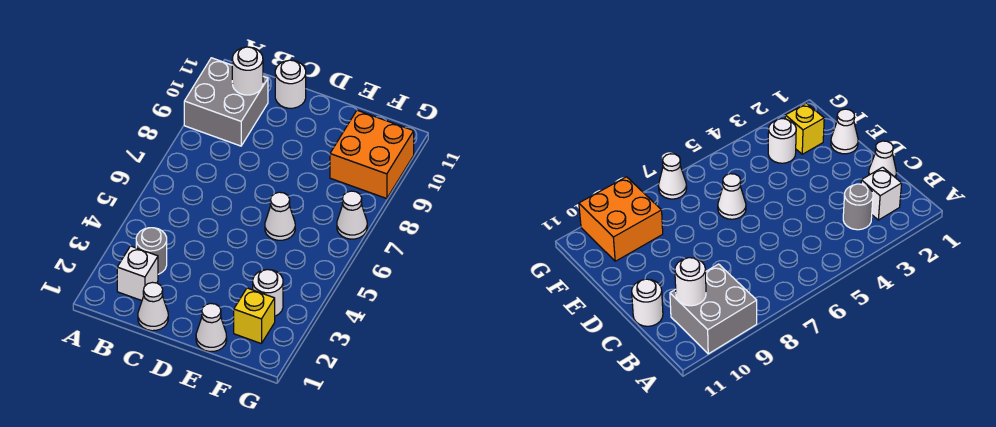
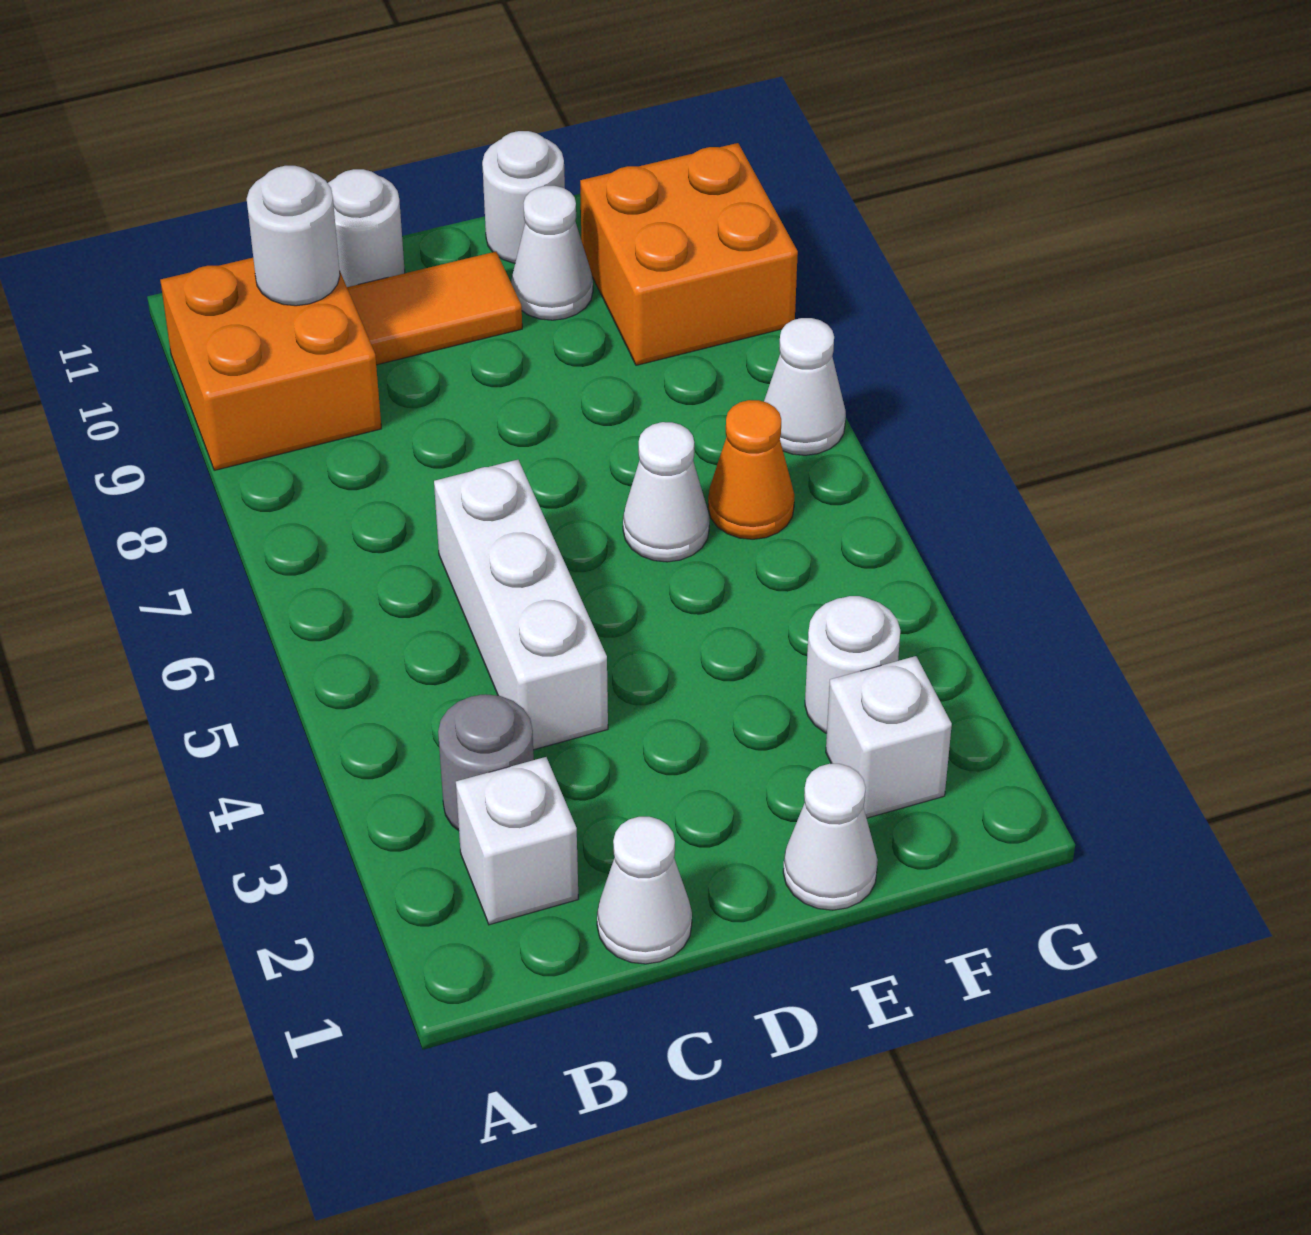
grey 2x2 brick [184,58,268,146] -> orange 2x2 brick [160,258,382,470]
none -> white 1x3 brick [434,460,608,750]
none -> orange 1x2 tile [347,252,522,365]
none -> white 1x1 cone [511,186,593,320]
none -> white 1x1 round brick [482,131,565,263]
yellow 1x1 brick [234,288,275,344] -> white 1x1 brick [826,656,952,818]
none -> orange 1x1 cone [708,400,794,539]

